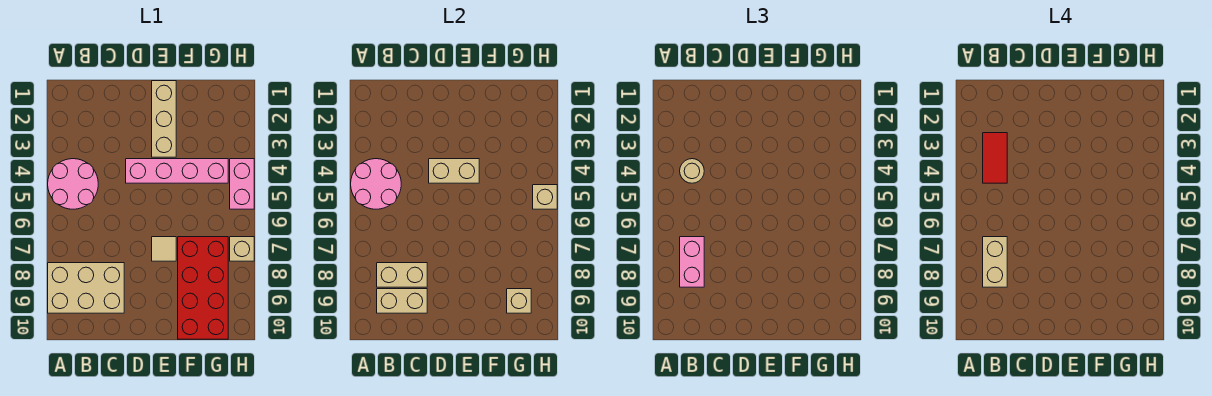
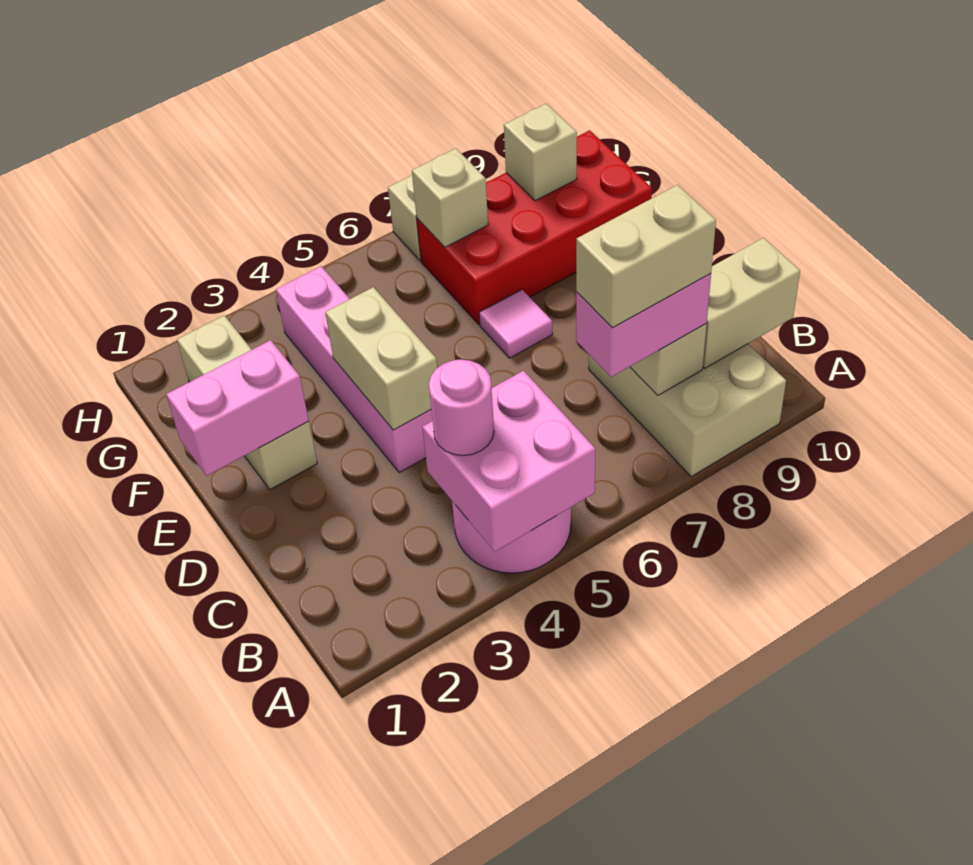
pink 2x2 round brick [351,159,401,209] -> pink 2x2 brick [422,371,595,552]
red 1x2 tile [983,133,1007,183] -> none
tan 1x1 round brick [680,159,704,183] -> pink 1x1 round brick [429,359,494,456]
tan 1x2 brick [377,289,427,313] -> tan 1x2 brick turned to [703,238,800,368]
tan 1x3 brick [152,81,176,157] -> tan 1x3 brick turned to [177,315,317,490]
tan 1x1 tile [152,237,176,261] -> pink 1x1 tile [479,290,552,358]
pink 1x2 brick [230,159,254,209] -> pink 1x2 brick moved to [166,340,309,476]
tan 1x1 brick [533,185,557,209] -> tan 1x1 brick moved to [412,148,488,247]

